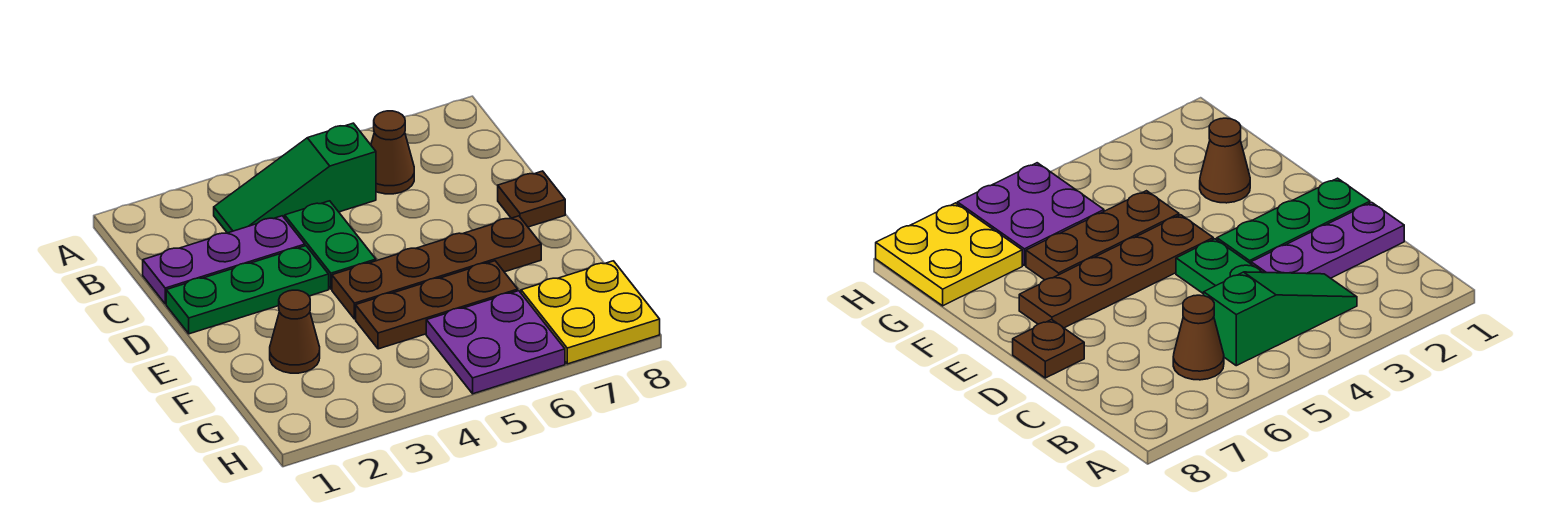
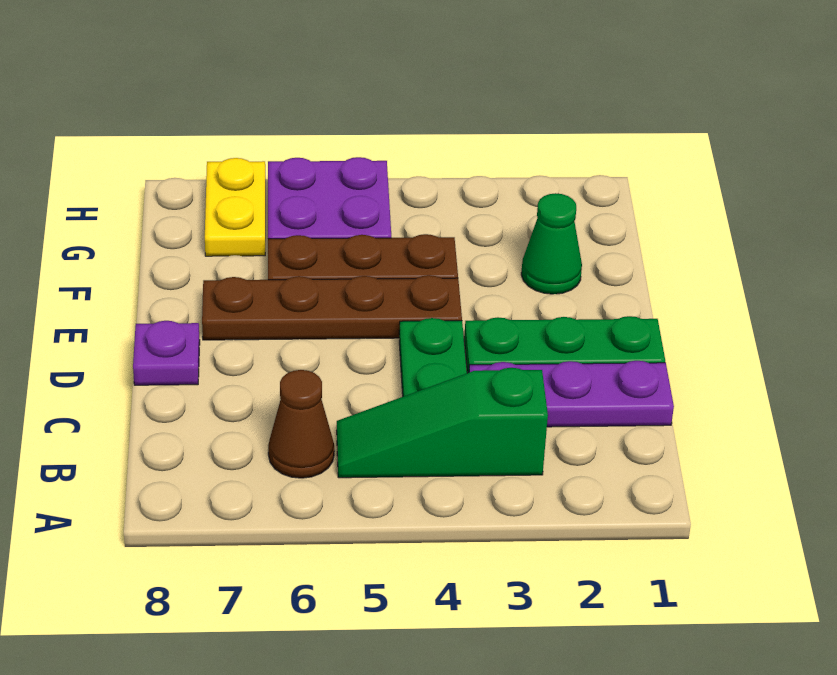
green 1x3 slope [214,123,376,233] -> green 1x3 slope turned to [337,368,548,478]
brown 1x1 plate [498,171,565,227] -> purple 1x1 plate [133,321,200,385]
brown 1x1 cone [270,290,320,373] -> green 1x1 cone [521,193,582,294]
yellow 2x2 plate [521,261,660,364] -> yellow 1x2 plate [205,158,265,256]

